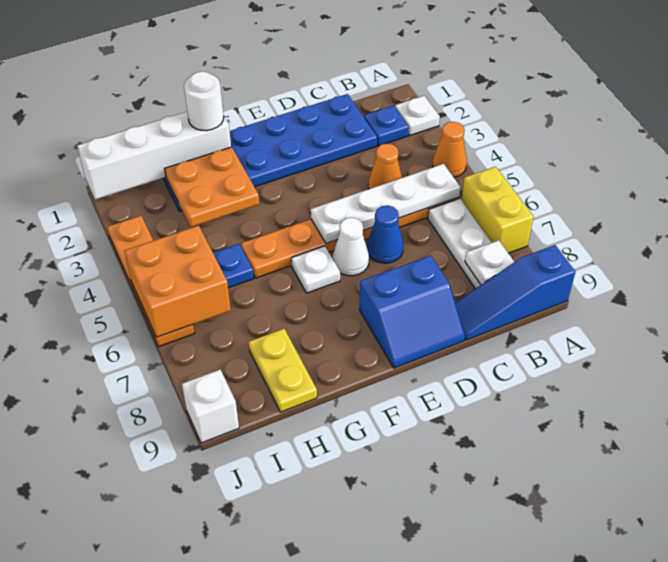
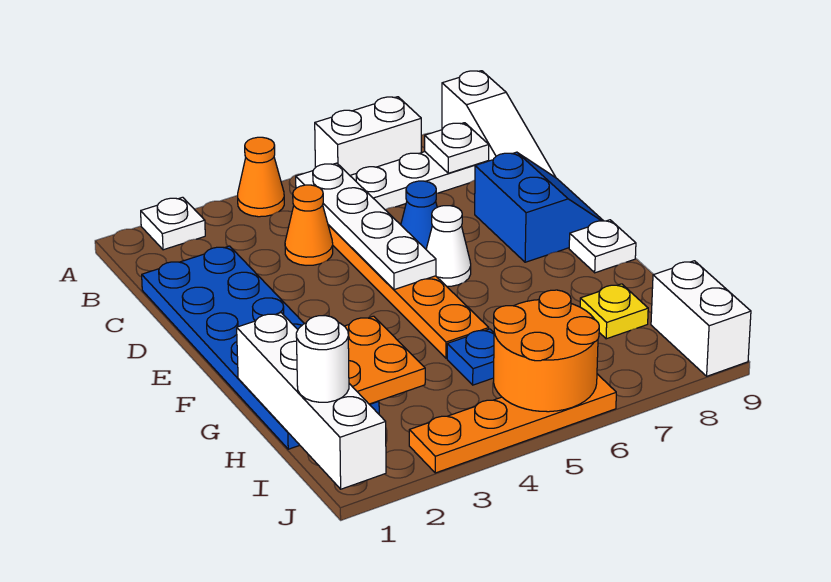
yellow 1x2 brick [462,167,534,253] -> white 1x2 brick [315,97,421,175]
blue 1x3 slope [455,245,575,340] -> white 1x3 slope [442,71,556,178]
blue 1x1 plate [364,106,409,146] -> none
white 1x1 plate [291,246,340,293] -> white 1x1 plate moved to [569,220,636,273]
white 1x1 round brick [184,71,224,131] -> white 1x1 round brick moved to [296,316,349,402]
yellow 1x2 plate [249,329,317,412] -> yellow 1x1 plate [580,284,648,339]
orange 2x2 brick [125,226,231,337] -> orange 2x2 round brick [494,290,599,412]
white 1x1 brick [182,370,239,443] -> white 1x2 brick [651,261,751,376]

